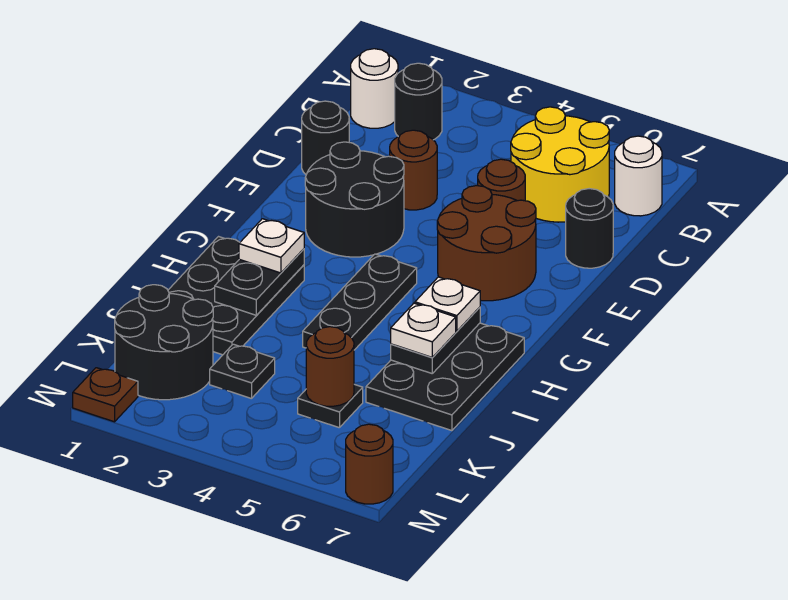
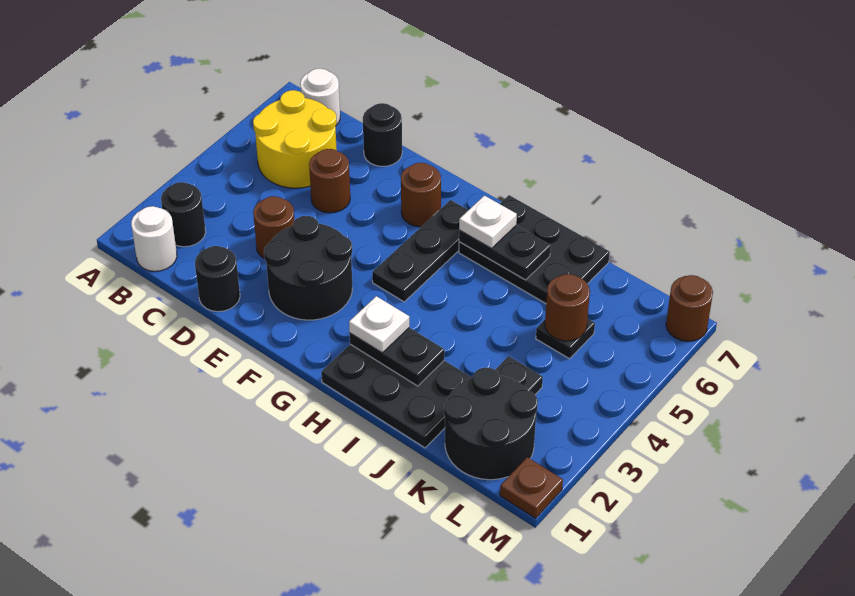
brown 2x2 round brick [437,186,536,301] -> brown 1x1 round brick [401,163,441,227]
black 1x3 plate [303,254,417,350] -> black 1x3 plate turned to [372,200,468,302]
white 1x1 plate [391,303,456,358] -> none

